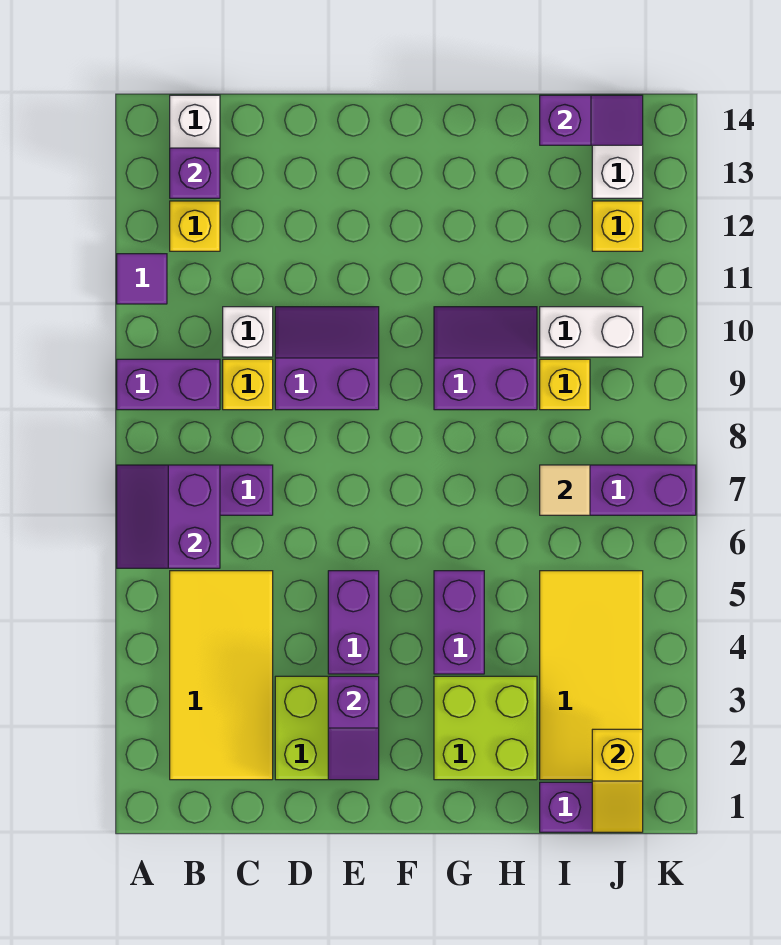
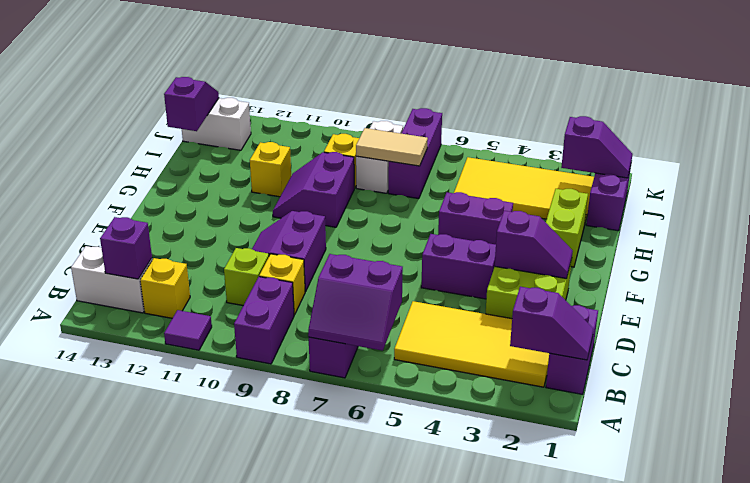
none -> purple 1x2 brick [546,305,598,394]
none -> purple 1x2 slope [510,287,593,360]
white 1x1 brick [223,307,273,357] -> lime 1x1 brick [224,248,269,305]
lime 2x2 brick [434,676,537,780] -> lime 1x2 brick [546,189,588,267]
tan 1x1 tile [540,465,590,515] -> tan 1x2 tile [356,128,428,166]
white 1x2 brick [540,307,643,357] -> white 1x2 brick moved to [356,121,403,193]
yellow 1x2 slope [592,729,643,832] -> purple 1x2 slope [561,116,632,178]
yellow 1x1 brick [592,201,643,251] -> yellow 1x1 brick moved to [250,142,291,197]

